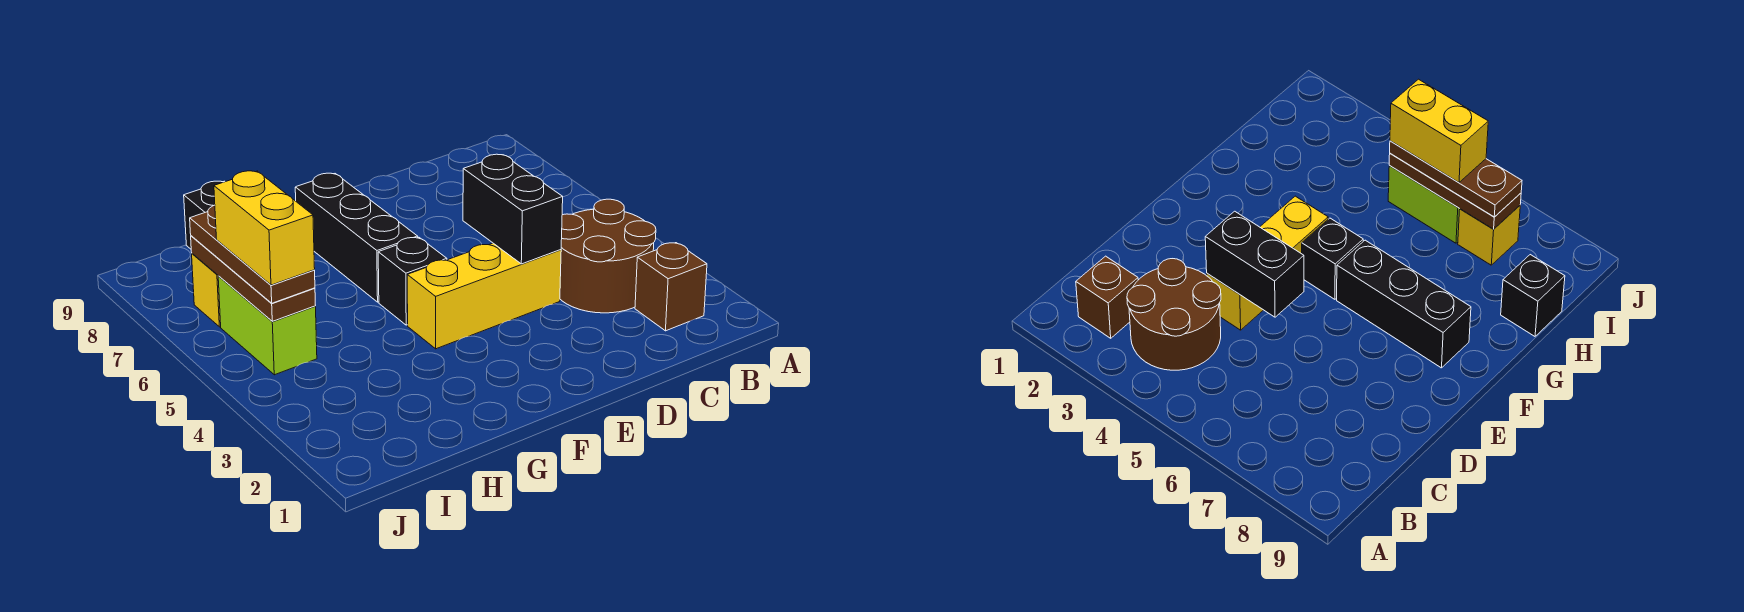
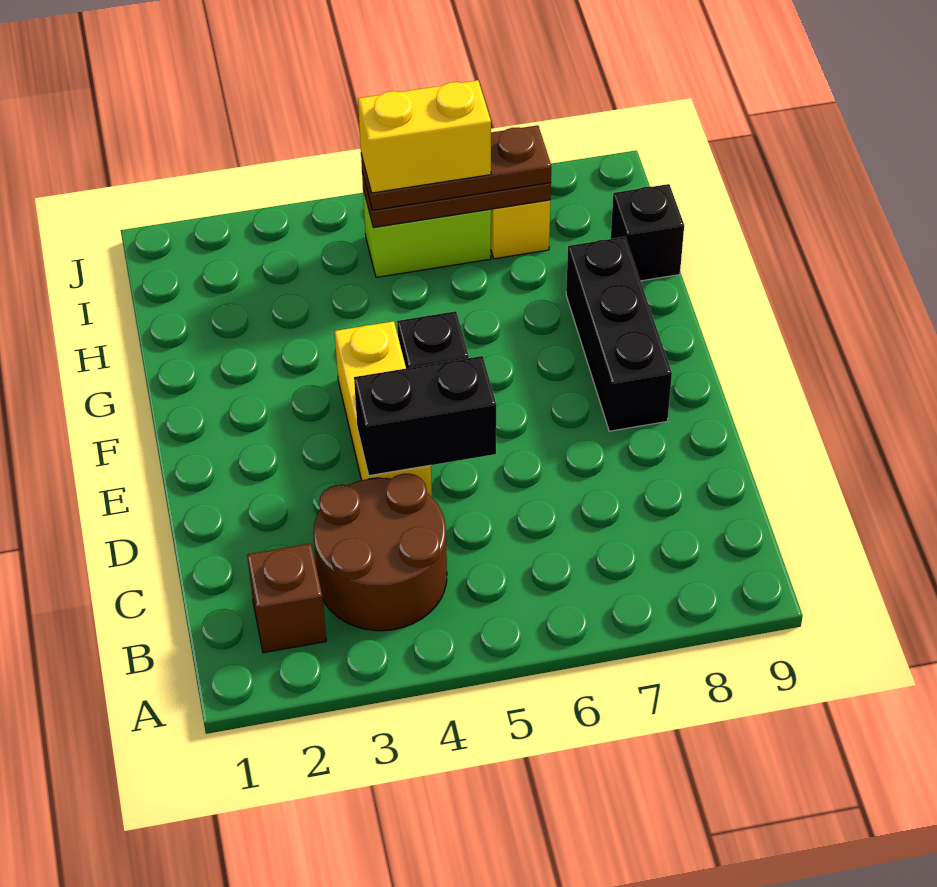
black 1x3 brick [295,173,418,302] -> black 1x3 brick turned to [566,237,672,431]

